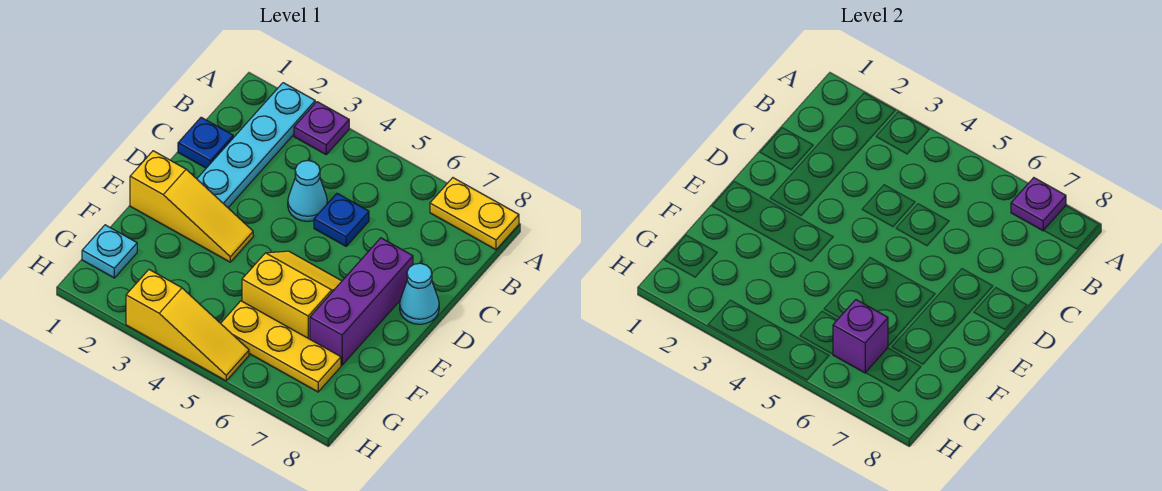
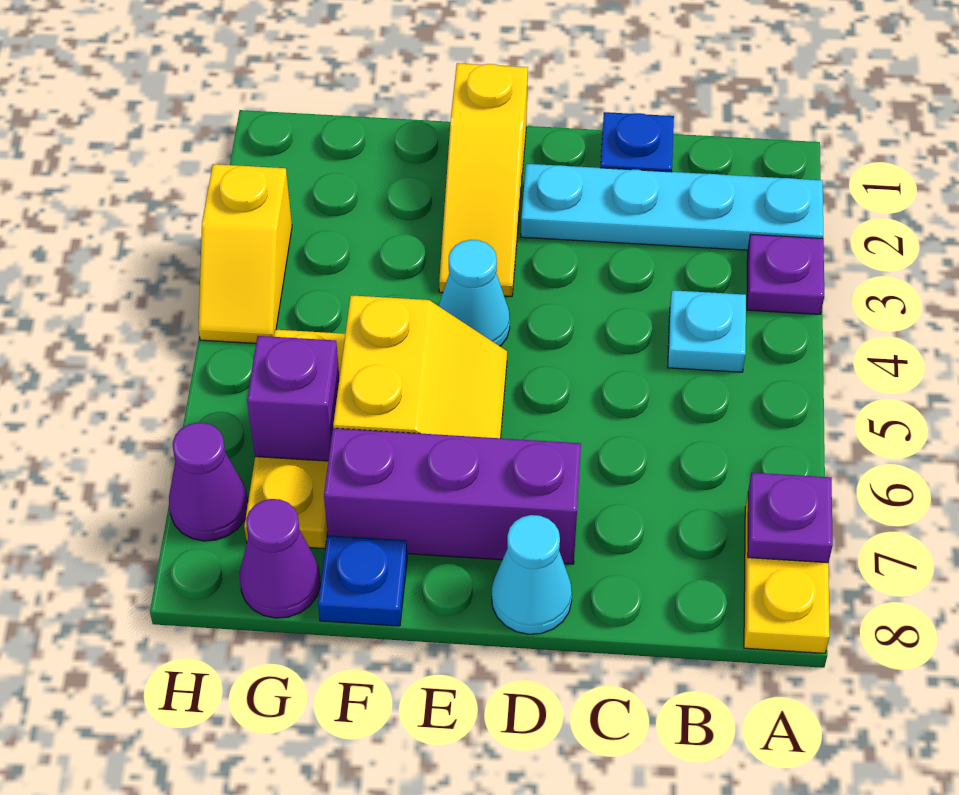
cyan 1x1 cone [288,161,327,221] -> cyan 1x1 cone moved to [439,240,510,346]
blue 1x1 plate [314,194,369,246] -> blue 1x1 plate moved to [318,535,407,626]
cyan 1x1 plate [82,225,137,278] -> cyan 1x1 plate moved to [668,290,746,372]
none -> purple 1x1 cone [240,499,320,618]
yellow 1x3 slope [126,270,249,381] -> yellow 1x2 slope [198,164,292,343]
none -> purple 1x1 cone [169,422,248,541]

